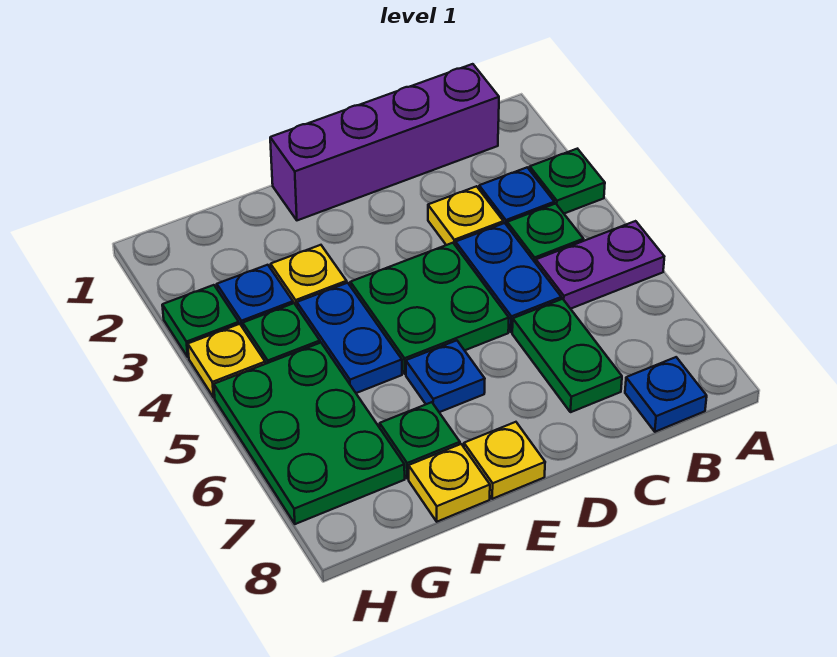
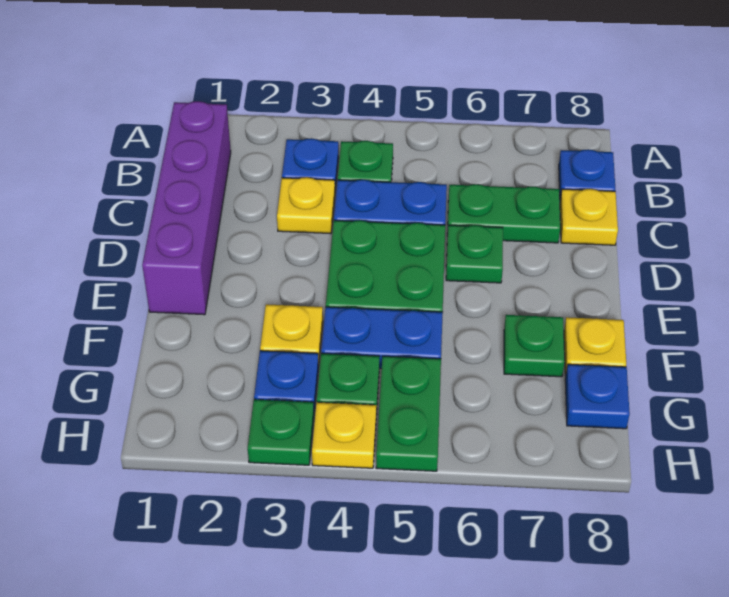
green 1x1 plate [530,149,605,213] -> green 1x1 plate moved to [446,225,503,283]
purple 1x2 plate [536,221,664,309] -> none
blue 1x1 plate [406,340,485,412] -> blue 1x1 plate moved to [565,364,630,429]
yellow 1x1 plate [464,422,545,499] -> yellow 1x1 plate moved to [560,189,618,245]
green 2x3 plate [214,343,405,524] -> green 1x2 plate [376,356,441,471]

